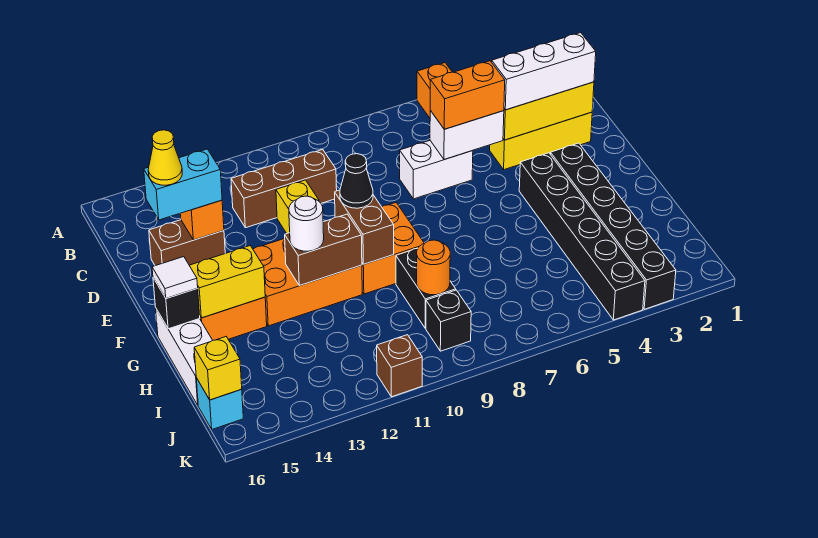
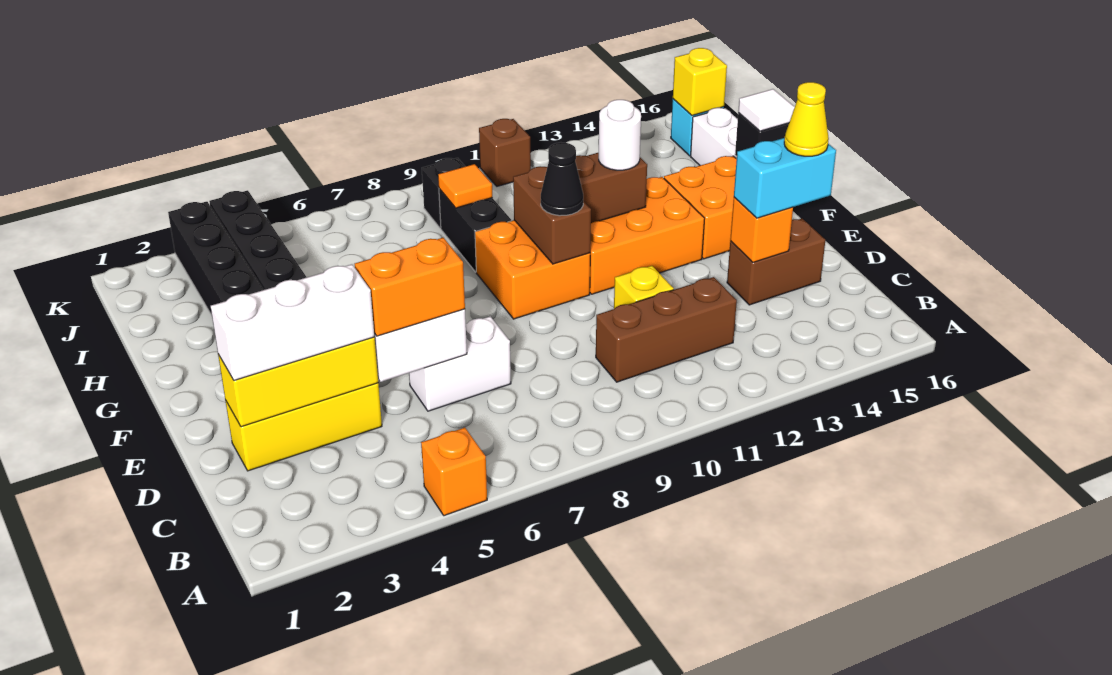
yellow 1x2 brick [189,246,265,318] -> none
orange 1x1 round brick [417,240,450,295] -> orange 1x1 tile [438,164,492,208]

